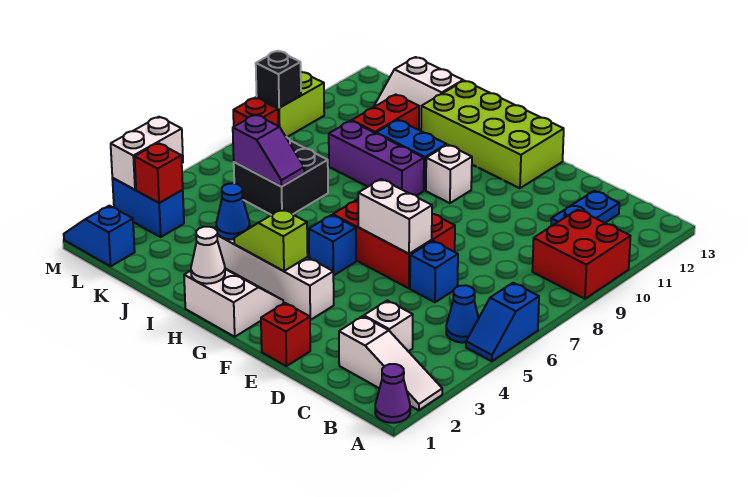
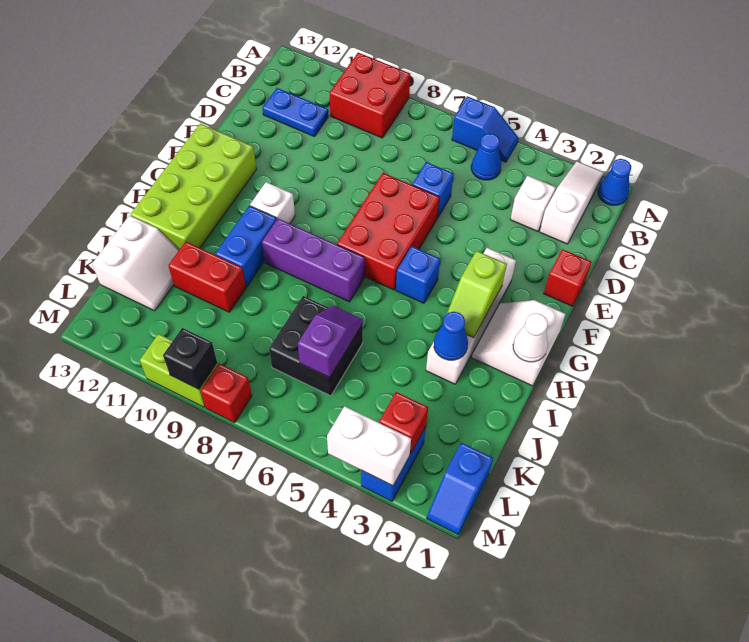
purple 1x1 cone [375,364,410,423] -> blue 1x1 cone [598,159,631,205]
white 1x2 brick [358,179,432,254] -> none
purple 1x3 brick [329,121,424,196] -> purple 1x3 brick turned to [262,219,365,302]

